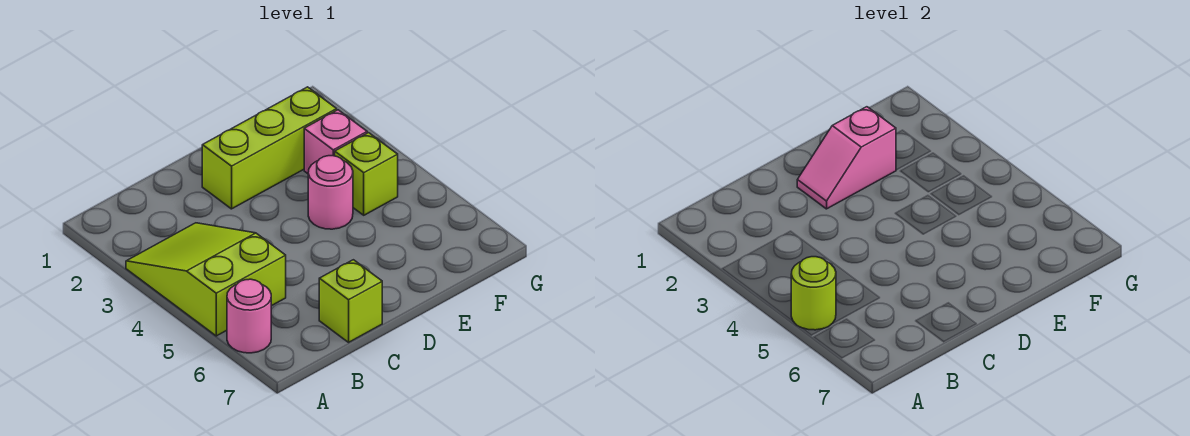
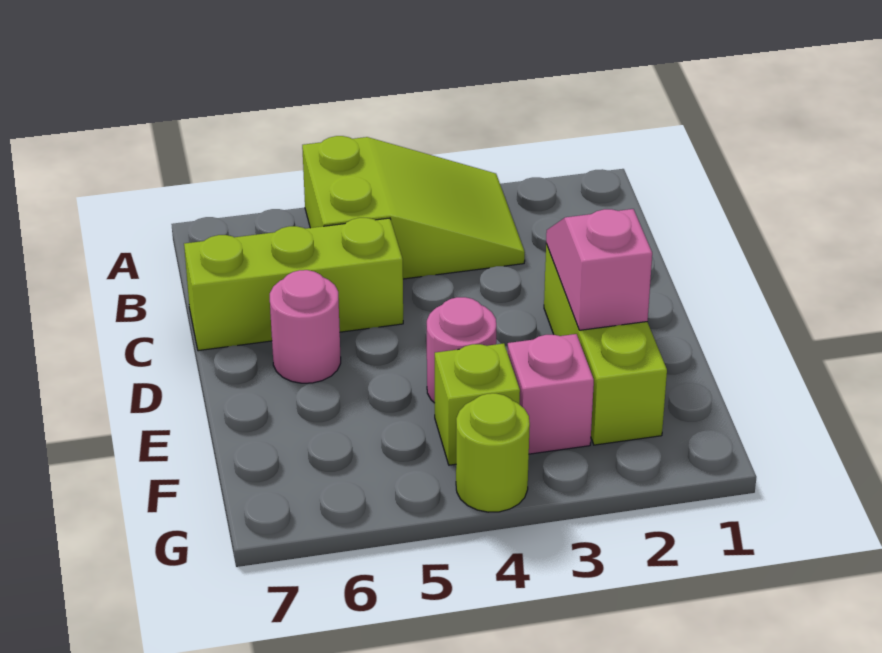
lime 1x1 round brick [791,257,836,330] -> lime 1x1 round brick moved to [456,393,530,512]
pink 1x1 round brick [227,279,271,353] -> pink 1x1 round brick moved to [270,270,341,383]
lime 1x1 brick [319,260,382,342] -> lime 1x3 brick [184,218,403,351]

